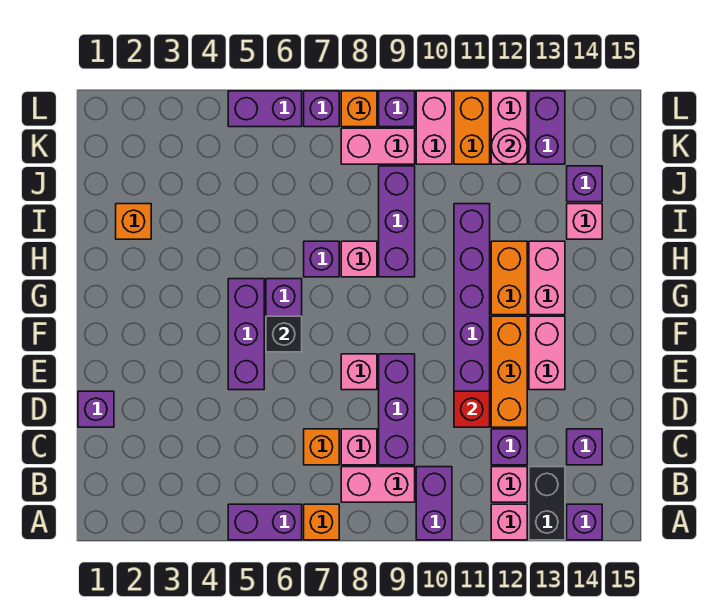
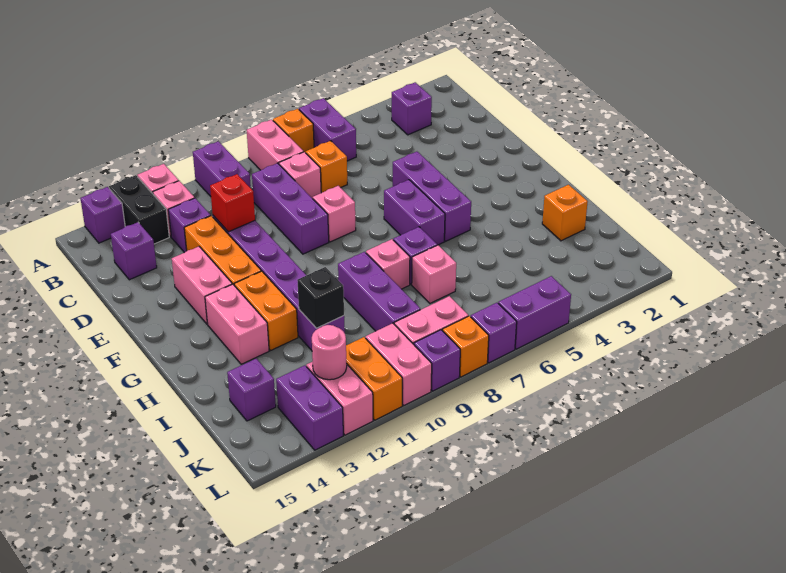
purple 1x2 brick [228,504,302,540] -> purple 1x2 brick turned to [299,98,356,161]
pink 1x2 brick [341,467,415,502] -> pink 1x2 brick turned to [247,120,304,170]
purple 1x1 brick [78,391,114,427] -> purple 1x1 brick moved to [392,82,432,135]
black 1x1 brick [266,316,302,352] -> black 1x1 brick moved to [297,267,344,328]
pink 1x1 brick [567,204,602,239] -> pink 1x1 brick moved to [412,245,456,303]

